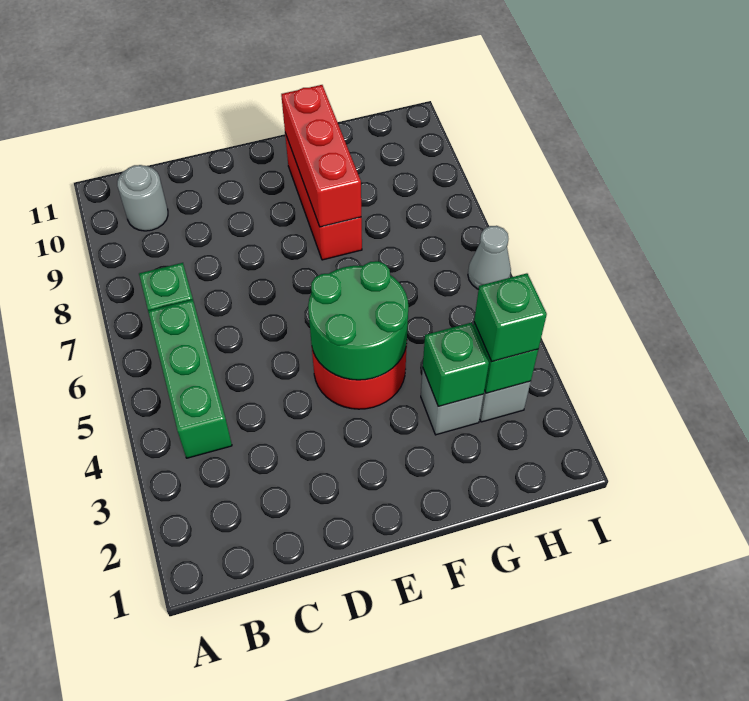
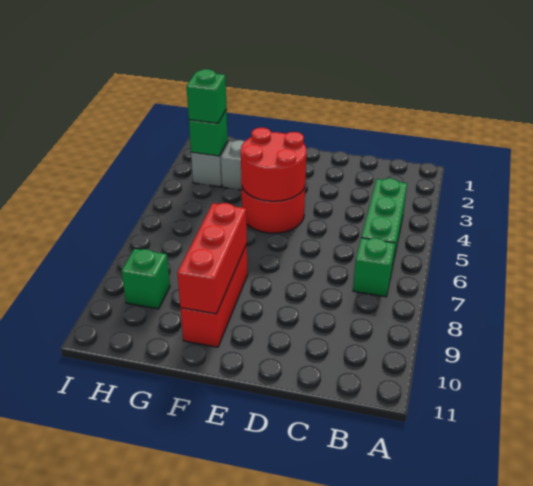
grey 1x1 round brick [117,165,168,231] -> none
green 2x2 round brick [308,261,408,380] -> red 2x2 round brick [241,128,306,201]
green 1x1 brick [423,323,489,406] -> green 1x1 brick moved to [121,249,170,309]
grey 1x1 cone [468,226,511,289] -> none

